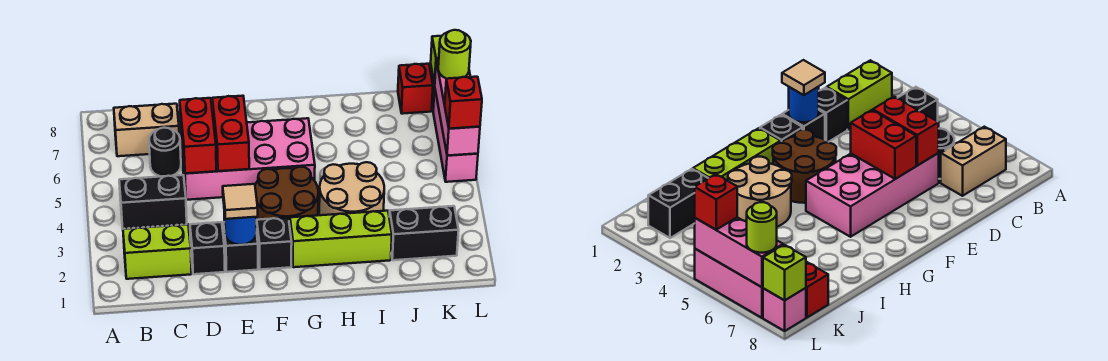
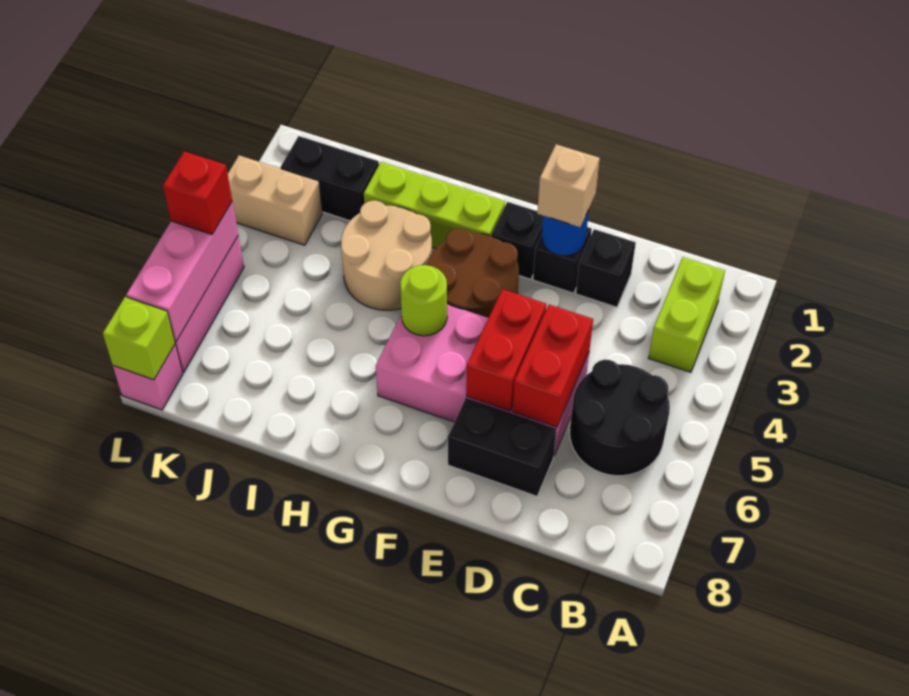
lime 1x2 brick [123,224,192,279] -> lime 1x2 brick turned to [649,257,725,372]
black 1x2 brick [119,175,187,229] -> black 1x2 brick moved to [448,399,556,496]
tan 1x2 brick [114,104,179,156] -> tan 1x2 brick moved to [228,155,322,245]
black 1x1 round brick [149,128,181,177] -> black 2x2 round brick [570,360,670,476]
tan 1x1 tile [223,184,258,219] -> tan 1x1 brick [537,144,600,227]
red 1x1 brick [398,64,433,114] -> none
lime 1x1 round brick [438,30,471,79] -> lime 1x1 round brick moved to [400,265,447,336]

